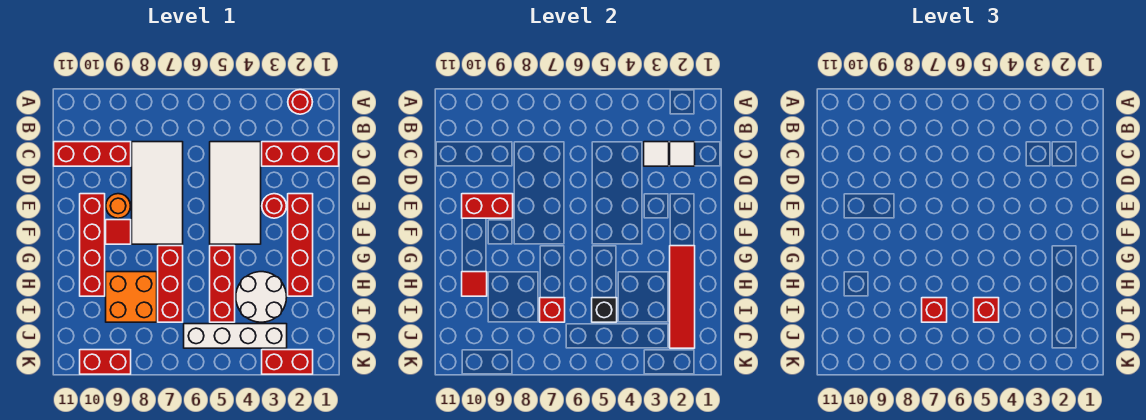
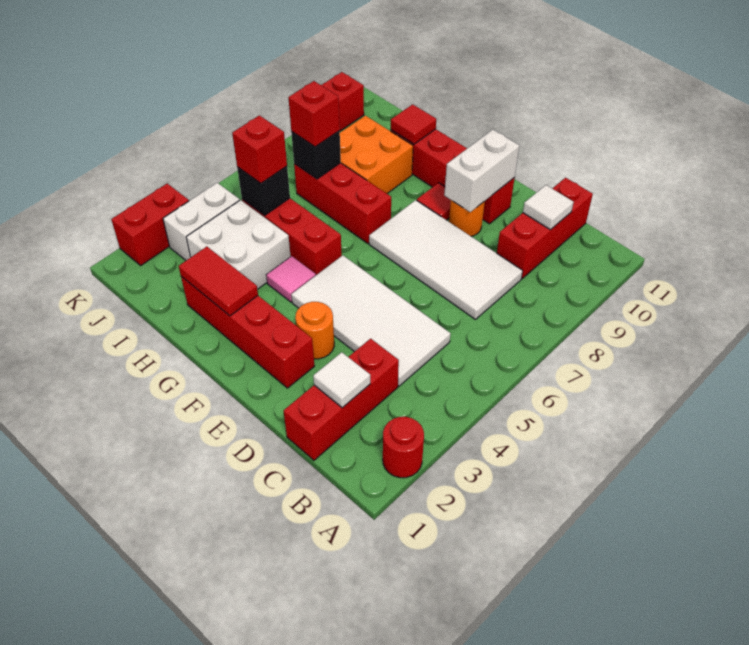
white 1x1 tile [644,142,669,166] -> white 1x1 tile moved to [523,185,574,229]
red 1x1 round brick [262,194,286,218] -> orange 1x1 round brick [295,302,334,359]
red 1x2 brick [462,194,513,218] -> white 1x2 brick [444,130,519,212]
red 1x4 tile [670,246,695,348] -> red 1x2 tile [179,247,258,316]
none -> pink 1x1 tile [266,256,316,302]
white 2x2 round brick [236,272,287,322] -> white 2x2 brick [186,200,291,289]
red 1x1 brick [540,298,565,322] -> black 1x1 brick [291,131,341,179]
white 1x4 brick [184,324,287,348] -> white 1x2 brick [163,183,240,260]

